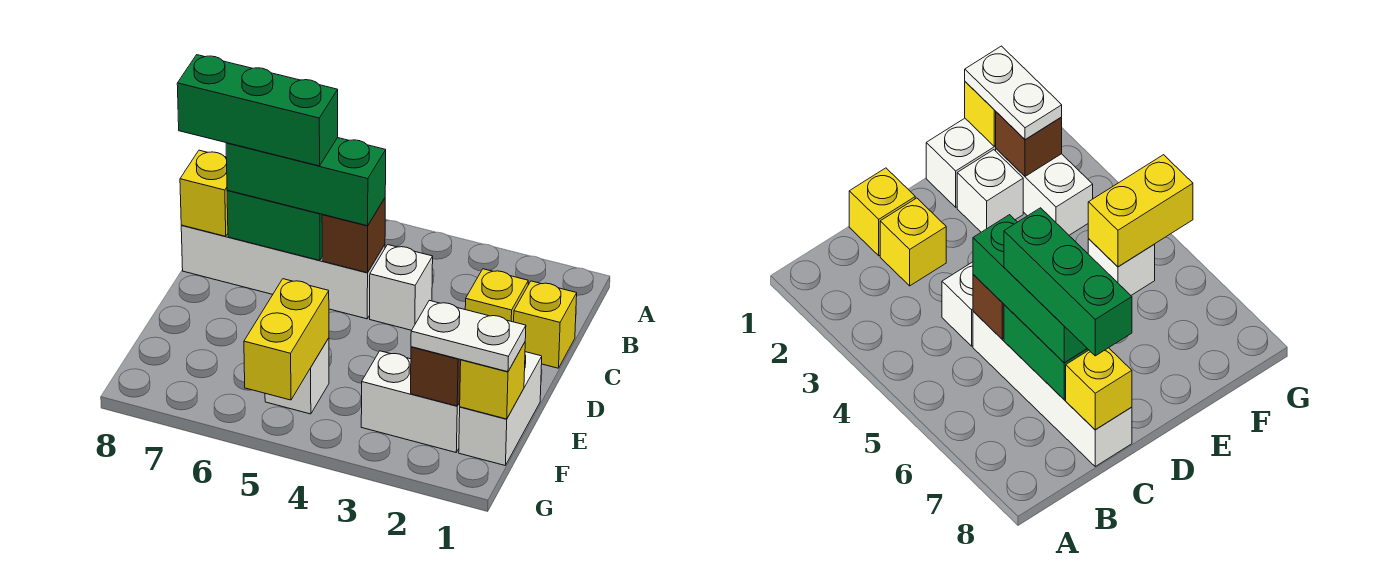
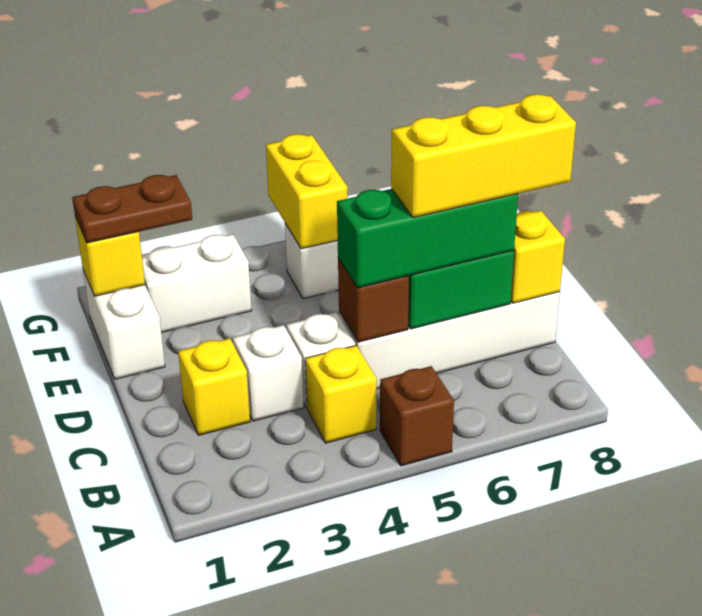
yellow 1x1 brick [514,281,577,368] -> yellow 1x1 brick moved to [305,345,377,443]
green 1x3 brick [177,55,338,166] -> yellow 1x3 brick [391,94,576,218]
white 1x1 brick [957,150,1023,232] -> white 1x1 brick moved to [233,325,304,421]
white 1x2 plate [411,300,526,372] -> brown 1x2 plate [72,175,192,243]
brown 1x1 brick [411,347,461,406] -> brown 1x1 brick moved to [380,366,454,466]

